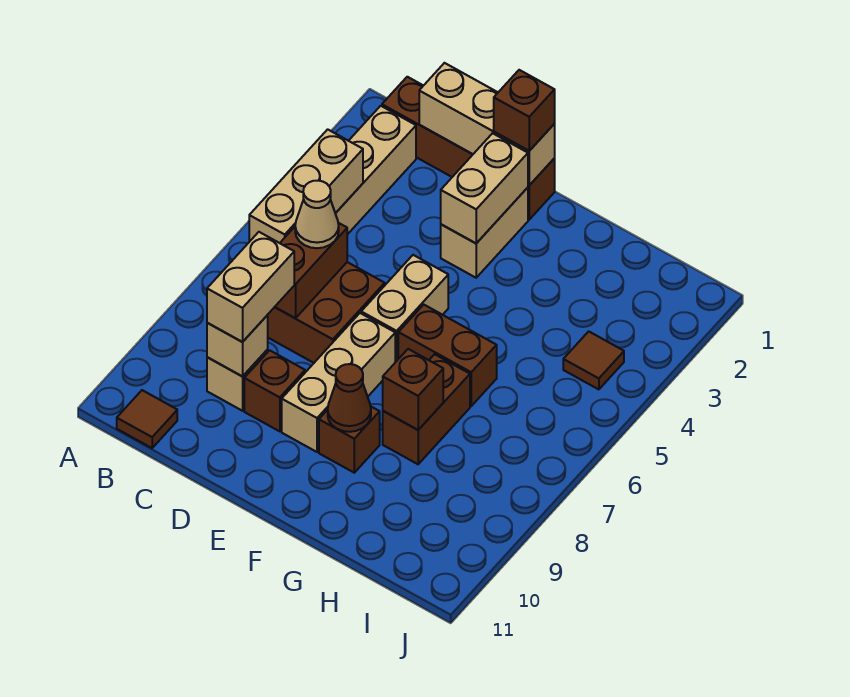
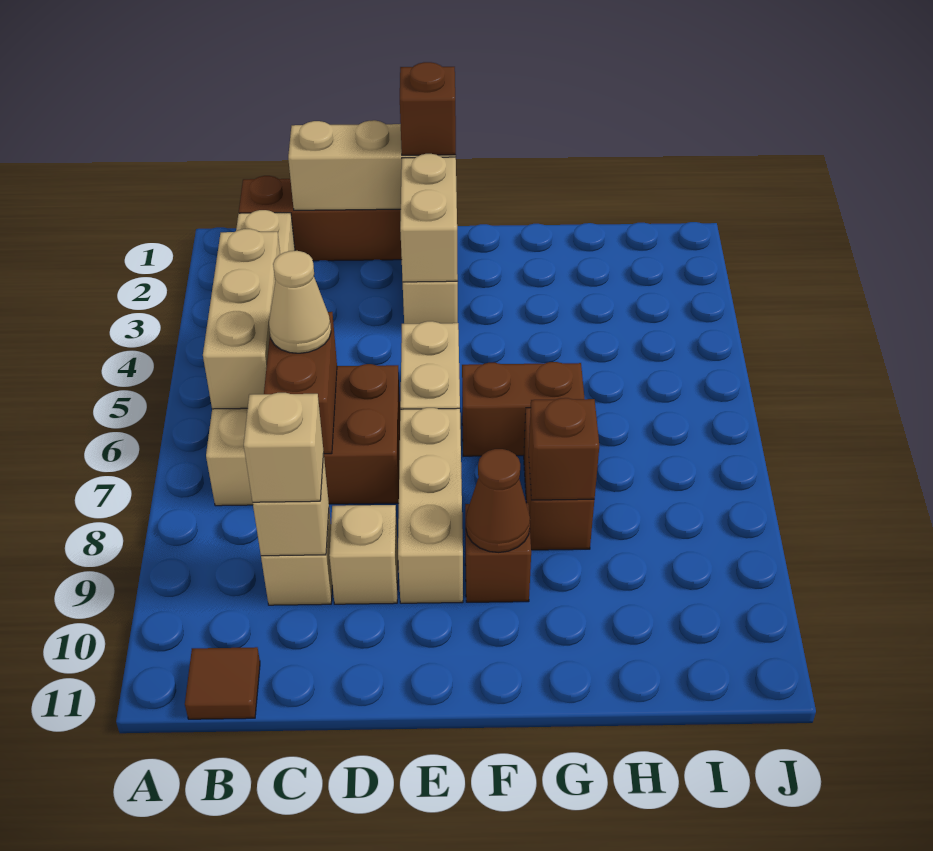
tan 1x2 brick [207,232,294,342] -> tan 1x1 brick [244,393,324,502]
brown 1x1 brick [244,350,305,431] -> tan 1x1 brick [329,505,398,604]
brown 1x1 tile [563,331,624,389] -> none

